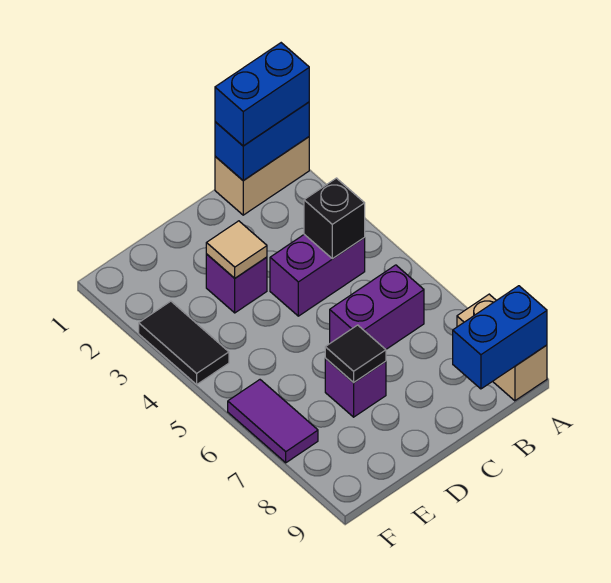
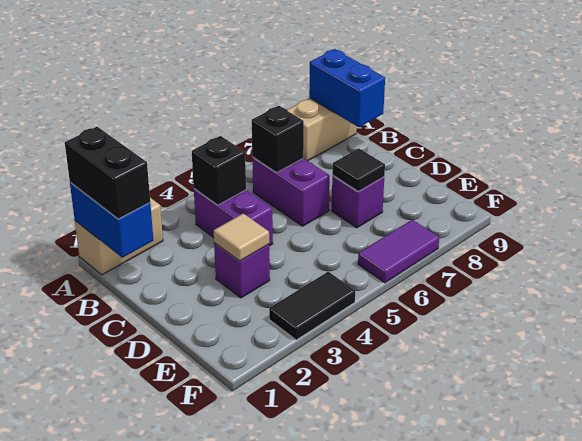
tan 1x2 brick [215,137,309,215] -> tan 1x2 brick turned to [75,198,163,275]
blue 1x2 brick [215,43,309,146] -> black 1x2 brick [65,127,150,219]
none -> black 1x1 brick [252,106,304,173]

